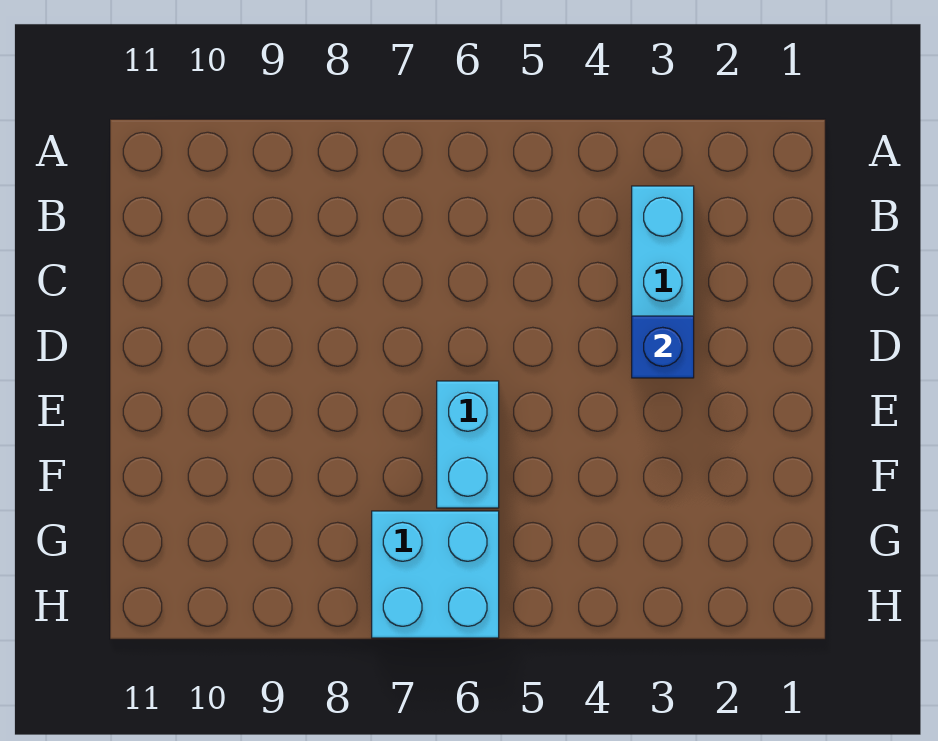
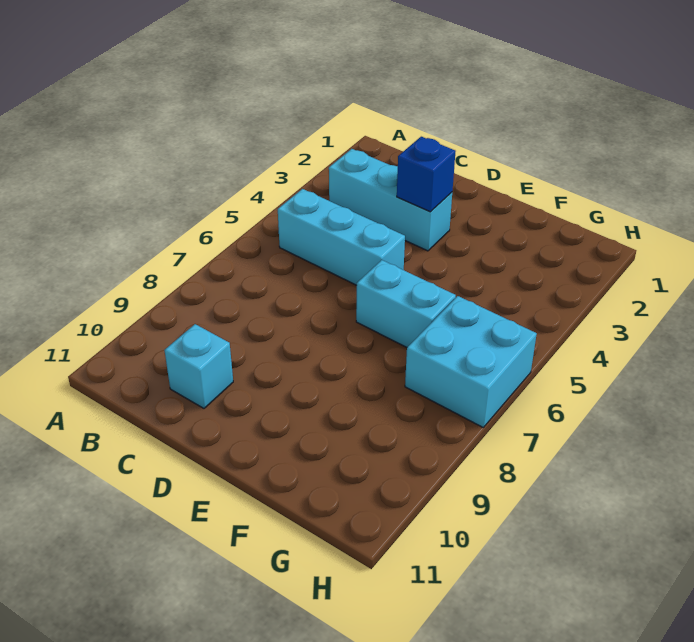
none -> cyan 1x3 brick [278,189,405,285]
none -> cyan 1x1 brick [164,324,233,408]

